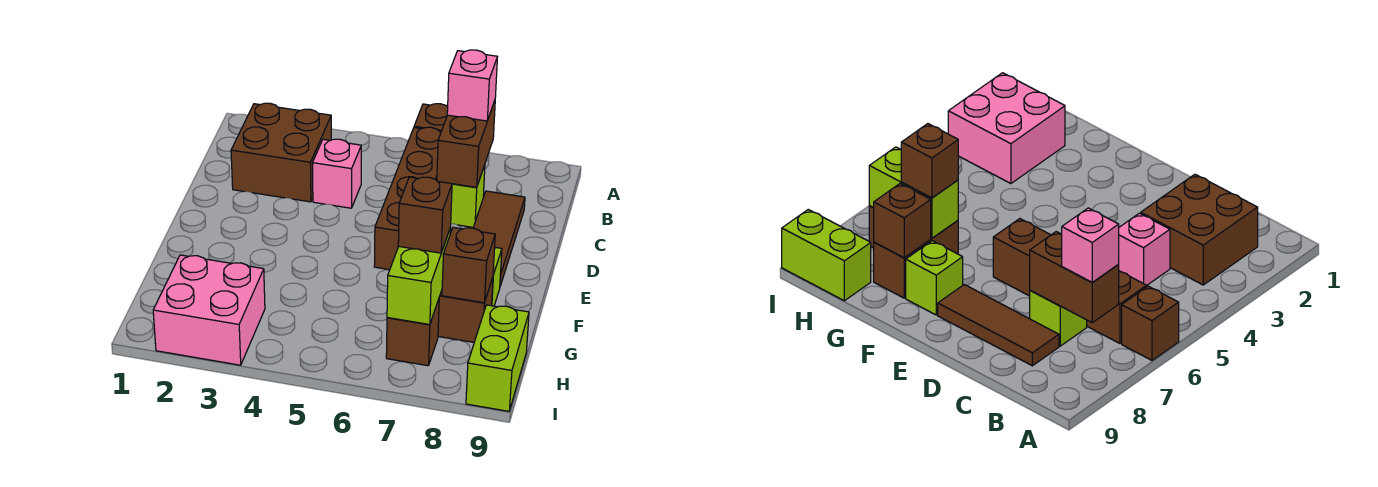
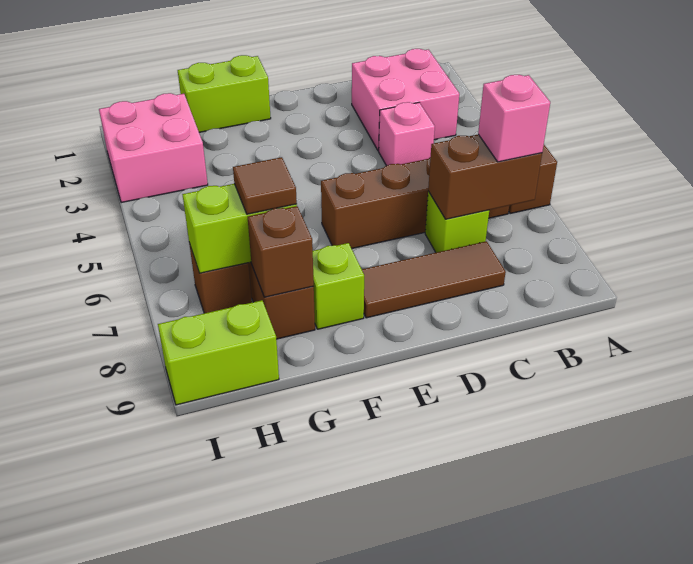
brown 2x2 brick [231,103,331,202] -> pink 2x2 brick [352,49,459,151]
none -> lime 1x2 brick [178,55,271,132]
brown 1x1 brick [398,177,452,253] -> brown 1x1 tile [233,157,297,214]

